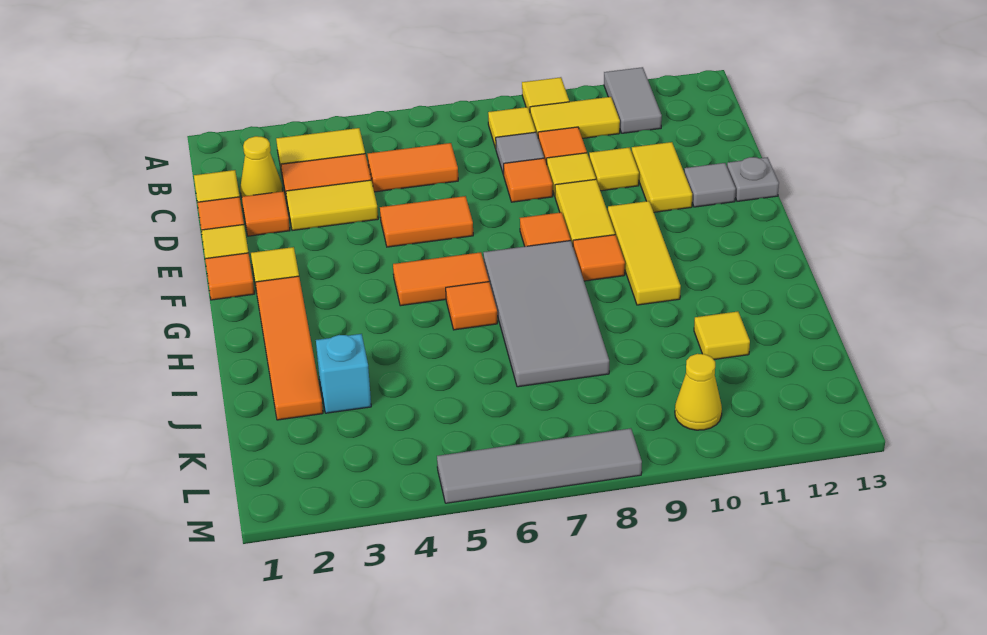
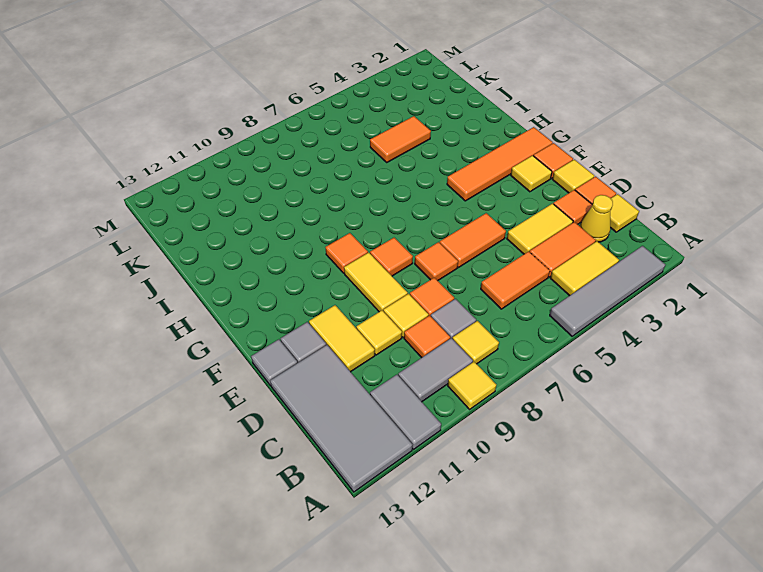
yellow 1x2 tile [530,97,620,138] -> grey 1x2 tile [398,338,473,402]
grey 1x1 plate [727,157,779,201] -> grey 1x1 tile [251,339,298,386]
yellow 1x3 tile [608,201,681,305] -> none
orange 1x4 tile [255,276,323,420] -> orange 1x4 tile turned to [447,127,553,201]
orange 1x2 tile [393,252,489,306] -> orange 1x2 tile moved to [370,116,431,162]
grey 2x4 tile [483,241,609,387] -> grey 2x4 tile moved to [270,345,412,492]
orange 1x1 tile [446,282,497,330] -> orange 1x1 tile moved to [415,242,458,281]
cyan 1x1 brick [316,334,371,413] -> none
yellow 1x1 tile [694,311,750,359] -> none
yellow 1x1 cone [675,354,722,430] -> none
grey 1x4 tile [437,428,642,503] -> grey 1x4 tile moved to [550,246,665,336]

